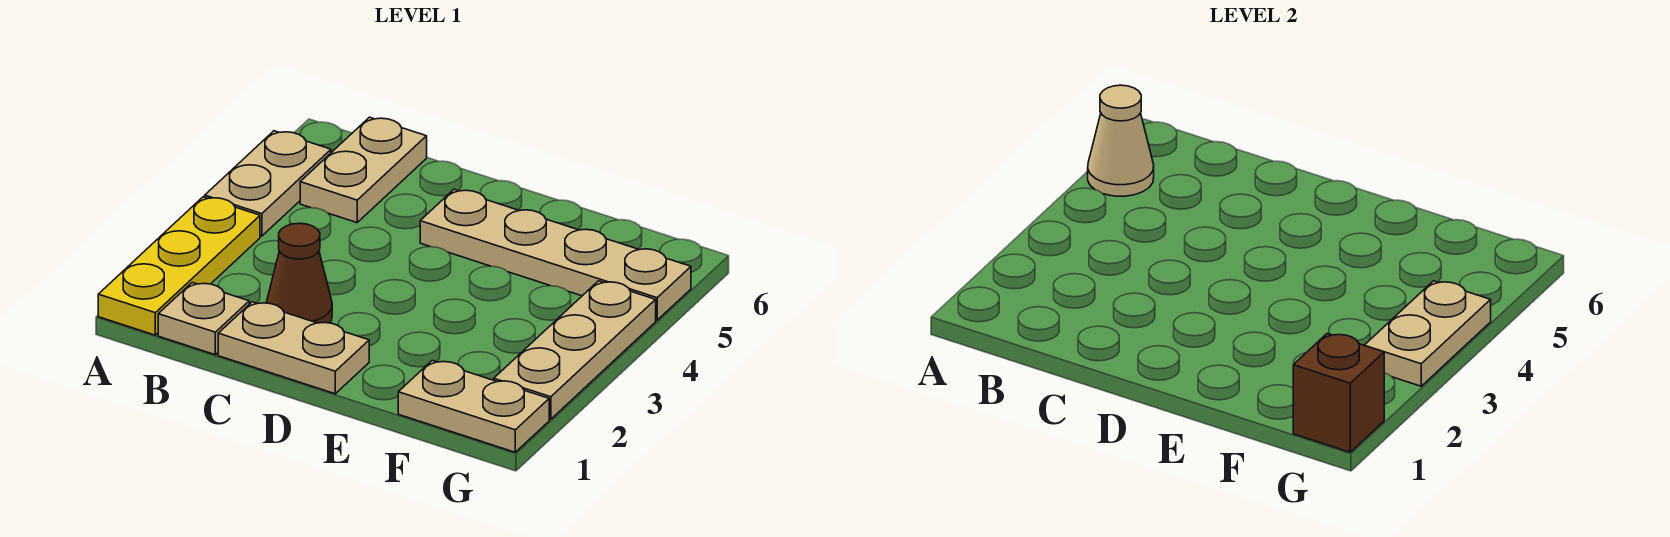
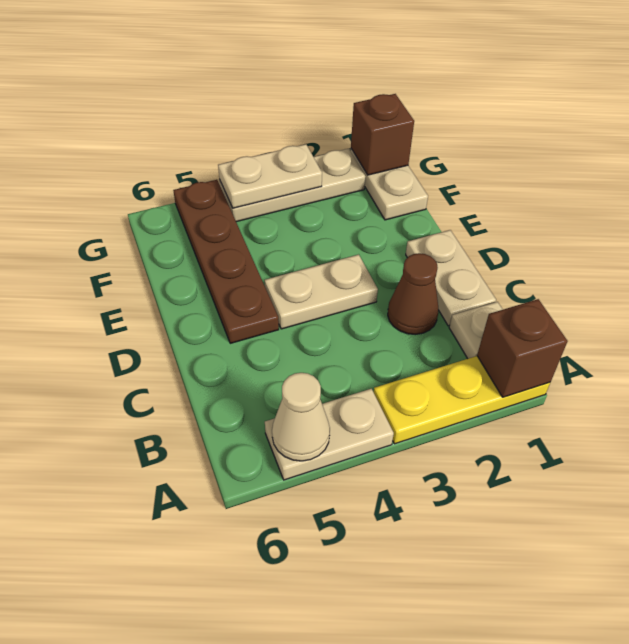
none -> brown 1x1 brick [477,299,568,397]
tan 1x2 plate [300,117,427,223] -> tan 1x2 plate moved to [265,254,378,329]
tan 1x4 plate [420,189,691,320] -> brown 1x4 plate [173,180,279,343]

